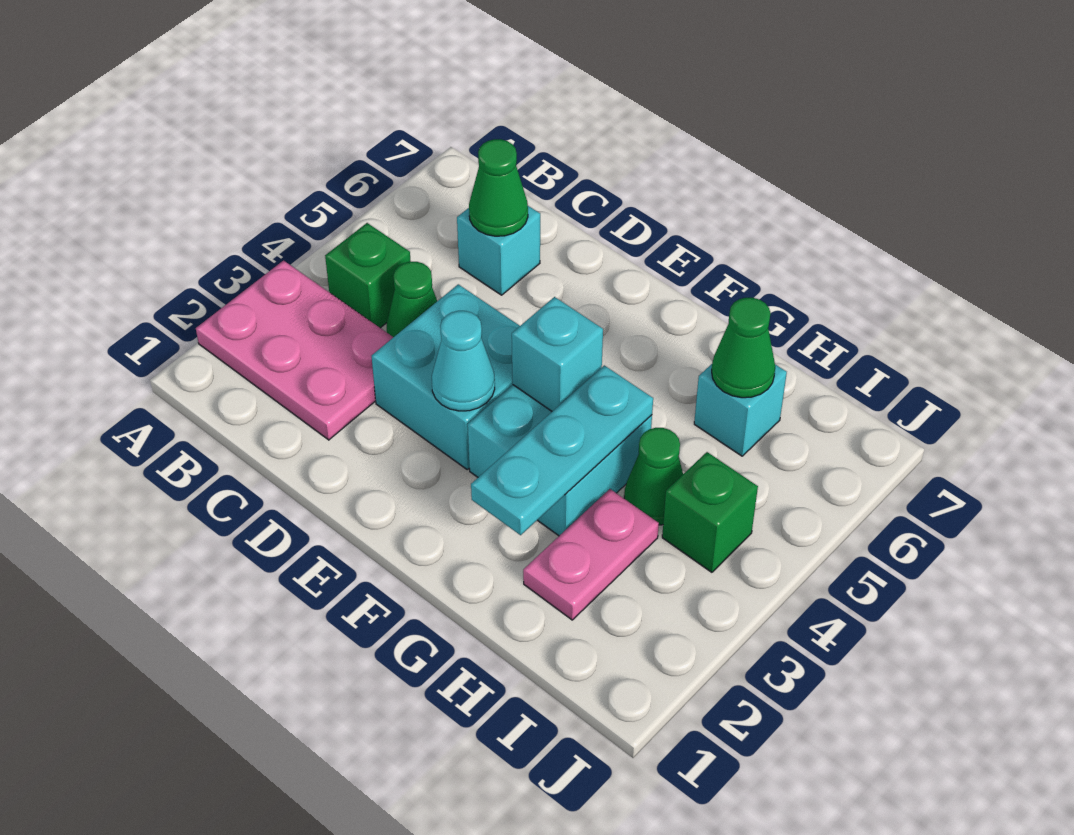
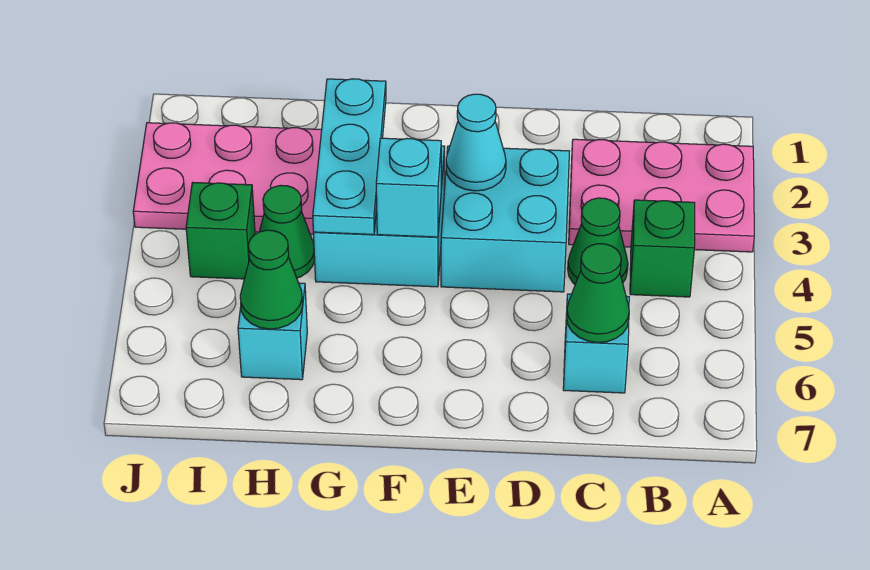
pink 1x2 plate [523,489,659,620] -> pink 2x3 plate [133,123,322,234]

